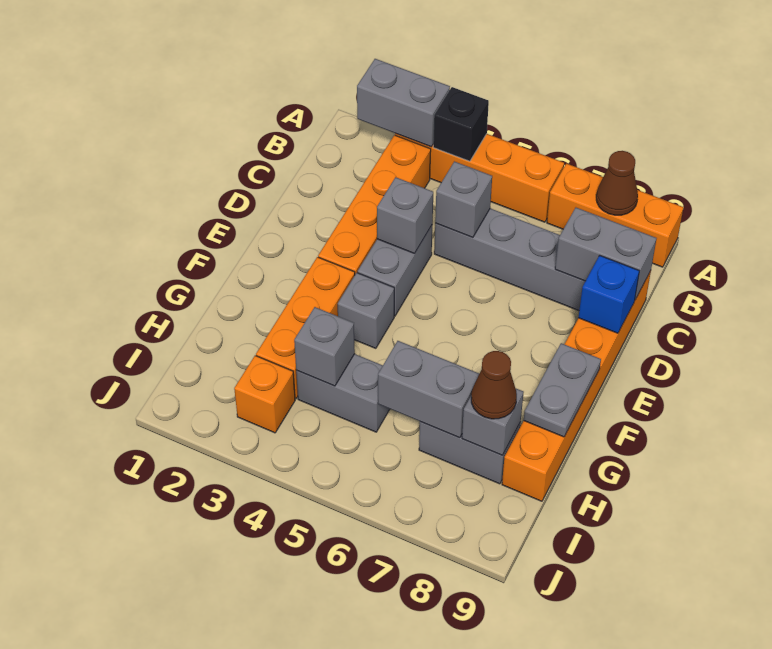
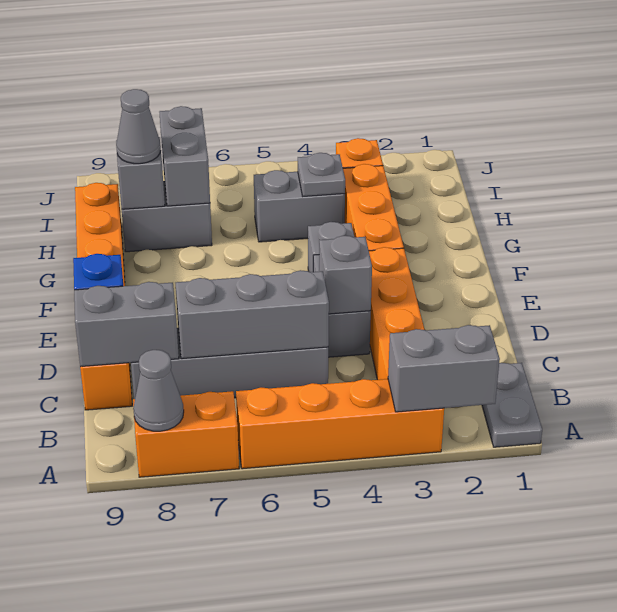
black 1x1 brick [433,87,489,161] -> none
orange 1x3 brick [547,163,683,267] -> orange 1x2 brick [133,391,239,477]
brown 1x1 cone [596,151,638,215] -> grey 1x1 cone [133,350,184,431]
grey 1x1 brick [435,161,492,238] -> grey 1x3 brick [175,270,329,359]
grey 1x2 plate [524,343,601,437] -> grey 1x2 plate moved to [482,363,542,447]
grey 1x1 brick [294,307,355,386] -> grey 1x1 plate [298,153,345,196]
grey 1x2 brick [378,341,479,438] -> grey 1x2 brick turned to [159,106,210,206]
brown 1x1 cone [471,351,517,419] -> grey 1x1 cone [116,89,161,164]

